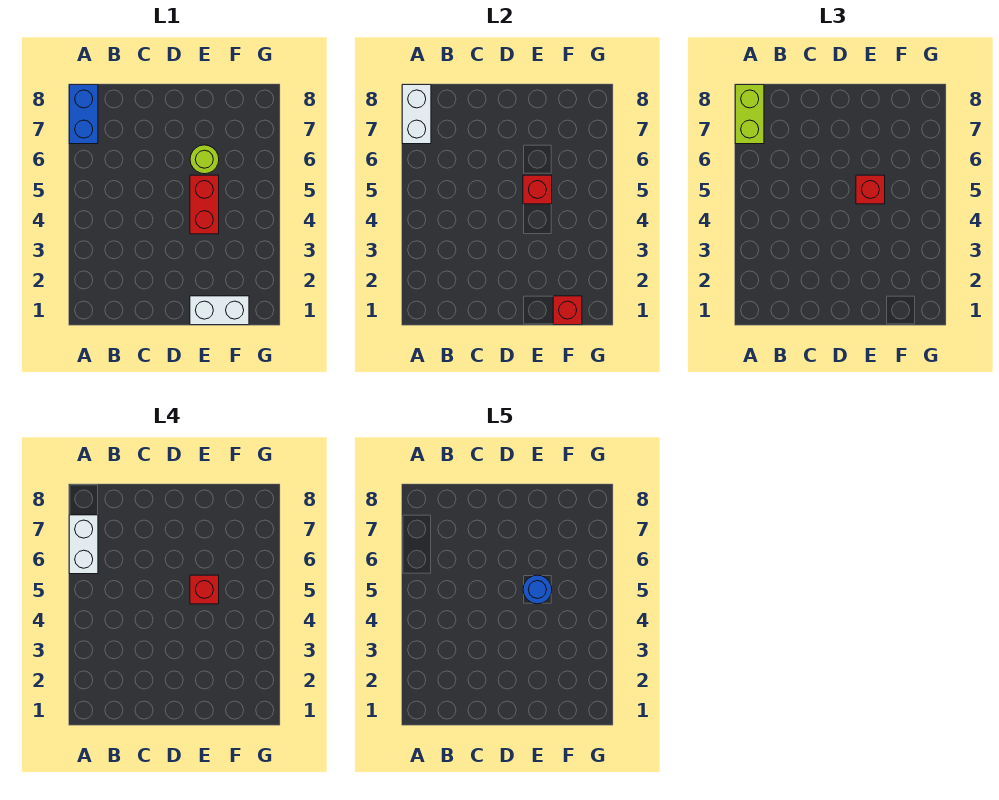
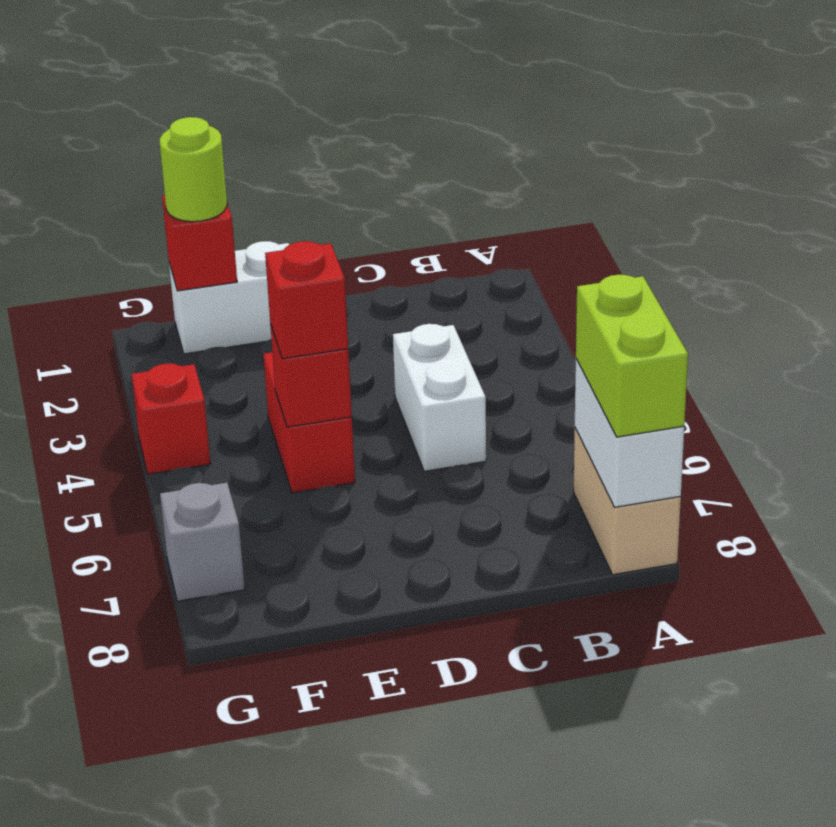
white 1x2 brick [69,515,98,574] -> white 1x2 brick moved to [393,324,486,471]
blue 1x2 brick [69,85,98,144] -> tan 1x2 brick [573,428,681,575]
red 1x1 brick [190,575,219,604] -> red 1x1 brick moved to [131,363,211,474]
blue 1x1 round brick [523,575,552,604] -> none
lime 1x1 round brick [190,145,219,174] -> lime 1x1 round brick moved to [160,117,227,222]
none -> grey 1x1 brick [160,483,245,601]

